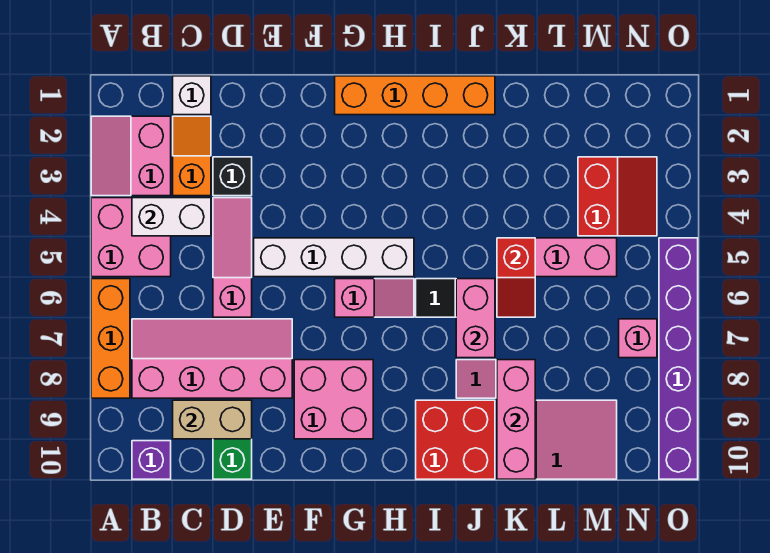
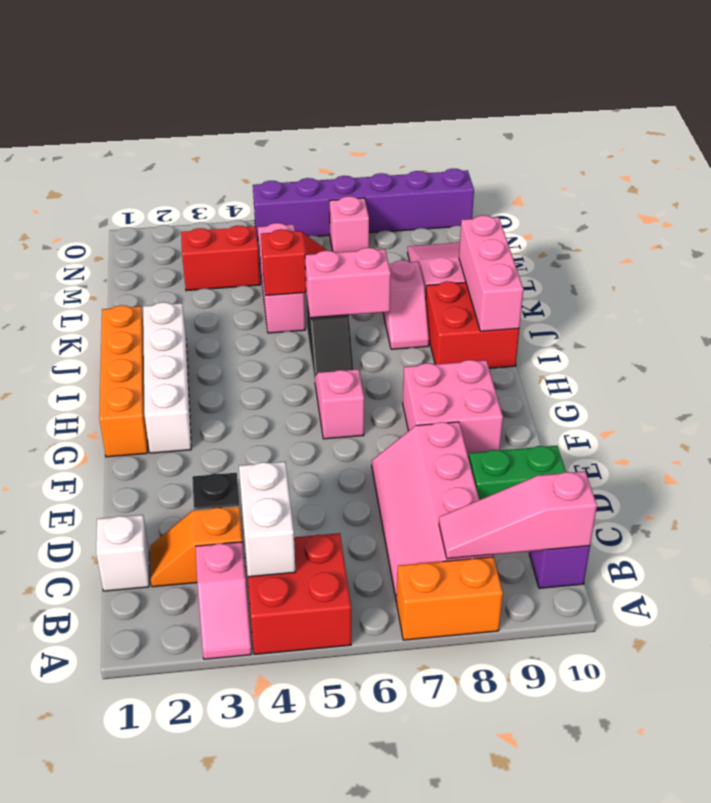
pink 2x2 slope [91,116,171,196] -> pink 1x2 slope [196,542,251,659]
pink 2x2 brick [91,198,171,277] -> red 2x2 brick [248,533,351,655]
orange 1x3 brick [91,279,130,398] -> orange 1x2 brick [396,557,503,640]
tan 1x2 brick [173,400,252,439] -> none
pink 1x3 slope [213,198,252,317] -> pink 1x3 slope moved to [439,471,597,559]
white 1x4 brick [254,238,414,277] -> white 1x4 brick moved to [143,302,191,453]
pink 1x3 brick [497,360,535,479] -> pink 1x3 brick turned to [459,215,523,331]

